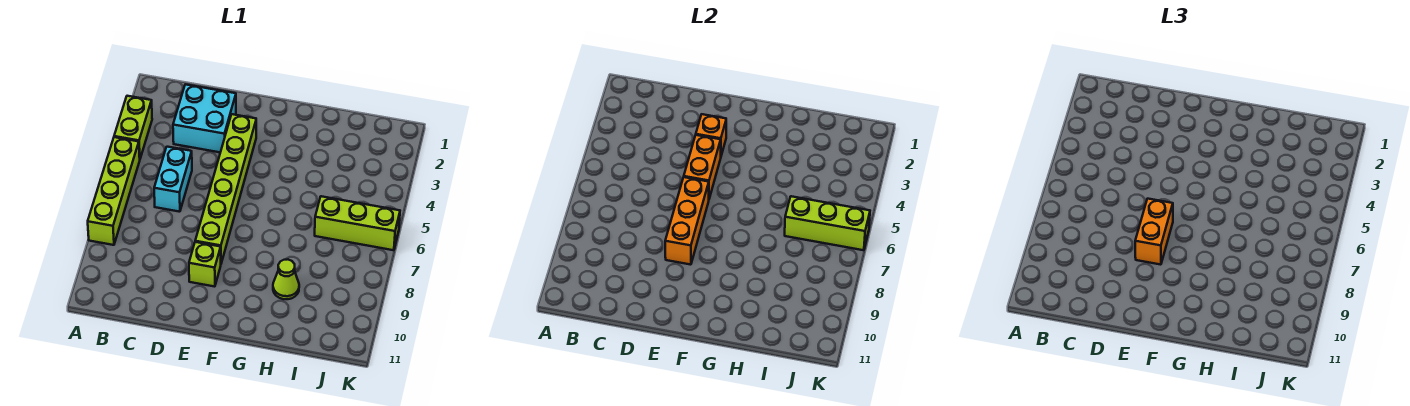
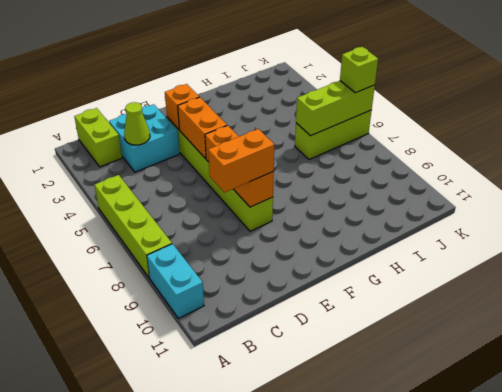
lime 1x2 brick [114,96,152,158] -> lime 1x2 brick moved to [74,108,122,167]
cyan 1x2 brick [154,147,192,212] -> cyan 1x2 brick moved to [147,244,204,318]
orange 1x2 brick [1135,199,1173,265] -> orange 1x2 brick turned to [208,129,274,193]
lime 1x1 brick [189,242,221,287] -> lime 1x1 brick moved to [340,47,378,93]
lime 1x1 cone [273,260,299,299] -> lime 1x1 cone moved to [124,102,150,145]

